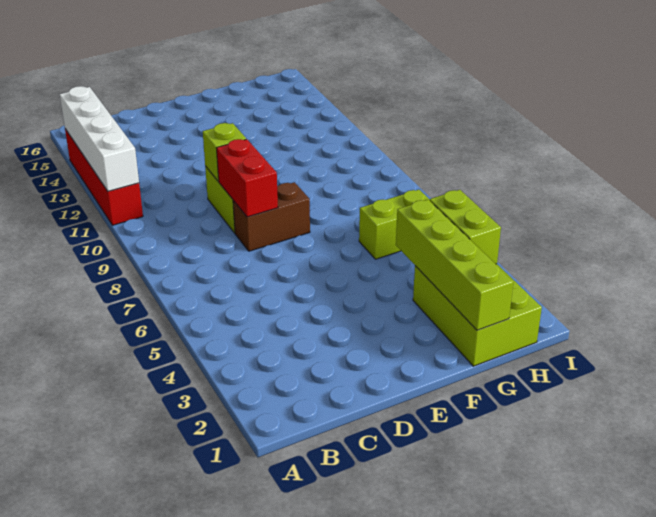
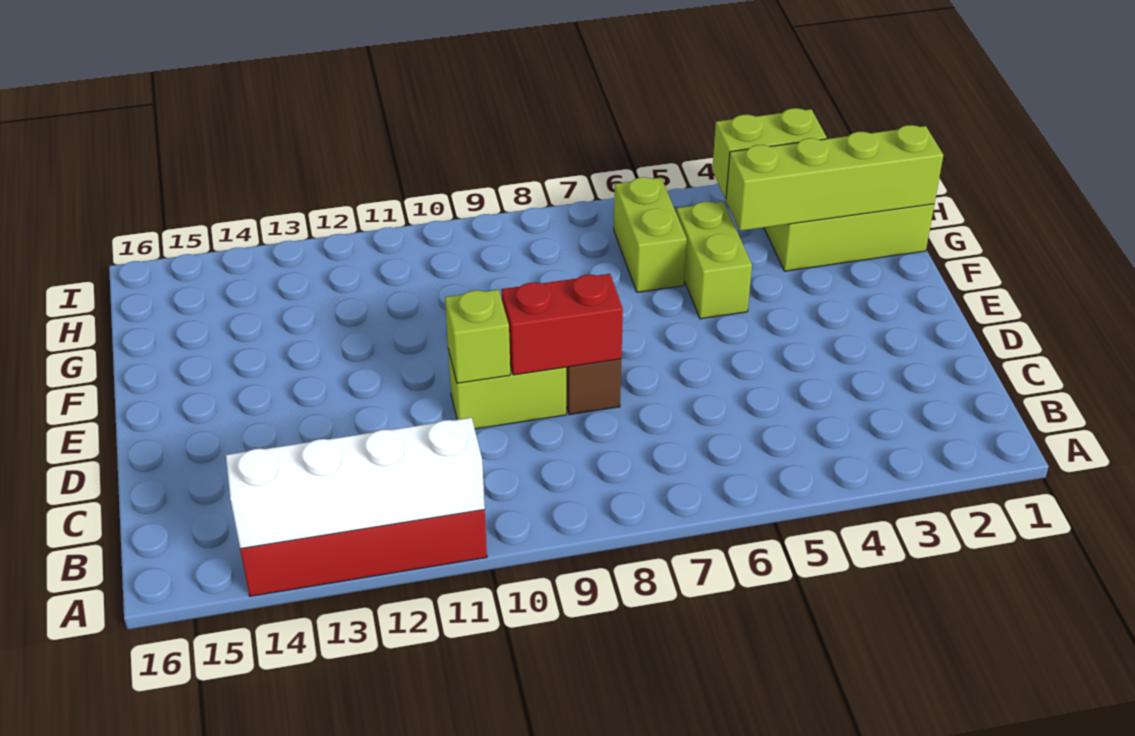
none -> lime 1x2 brick [676,202,752,319]

